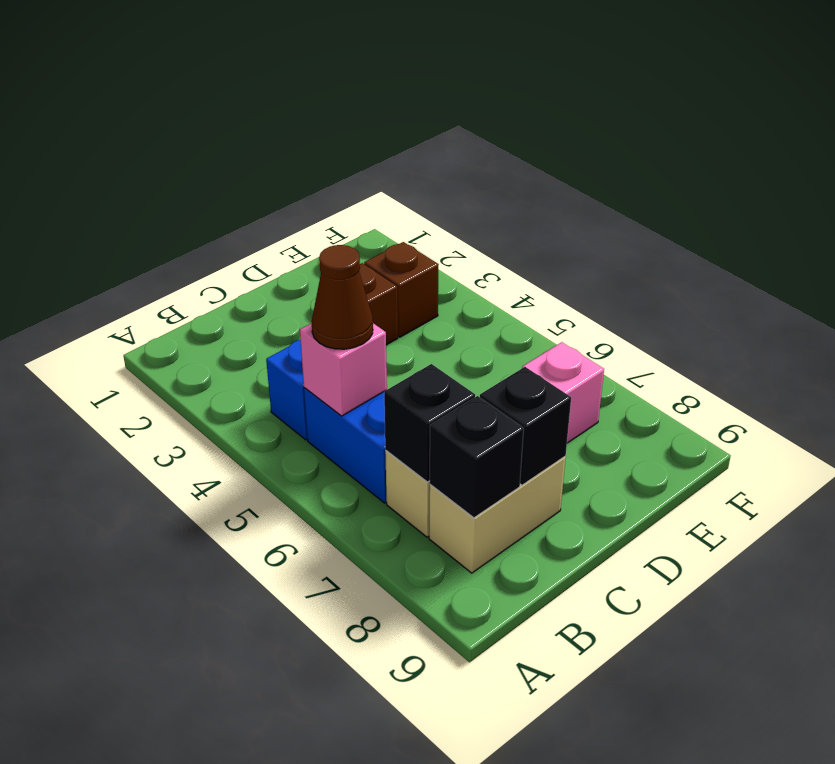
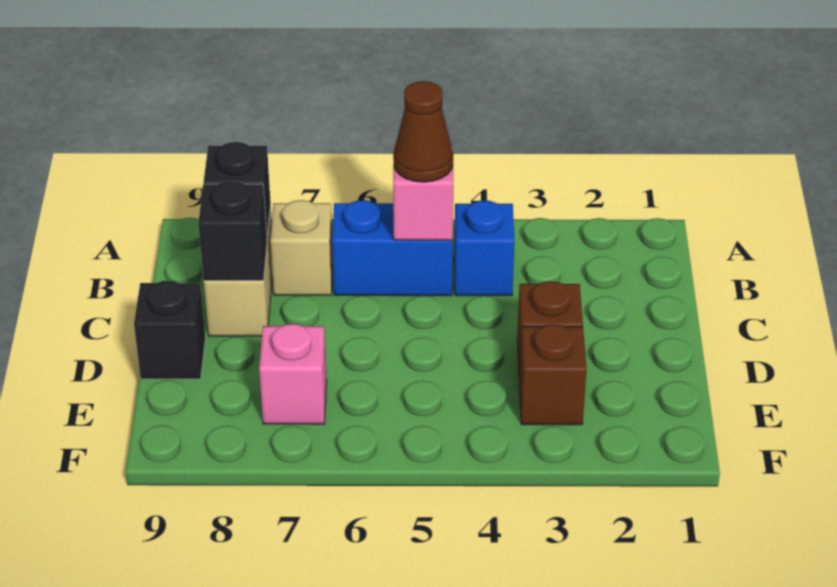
black 1x1 brick [384,364,475,482] -> black 1x1 brick moved to [134,280,205,379]

